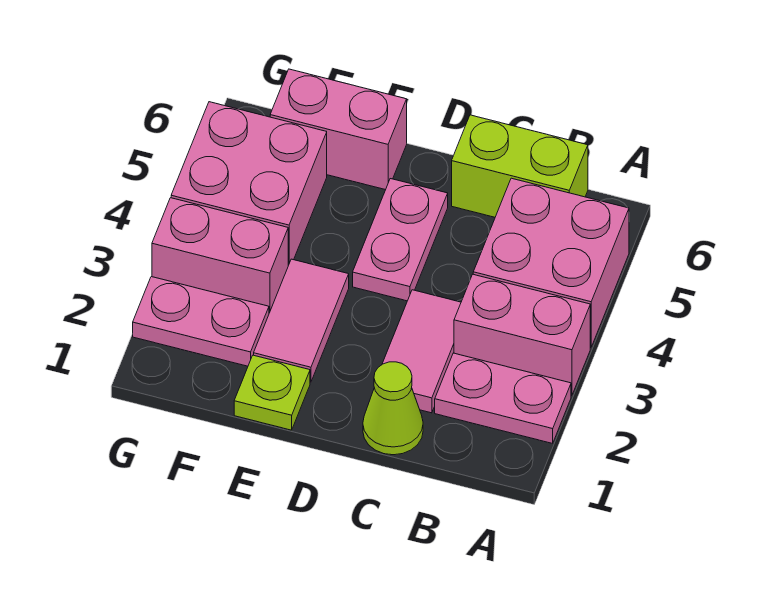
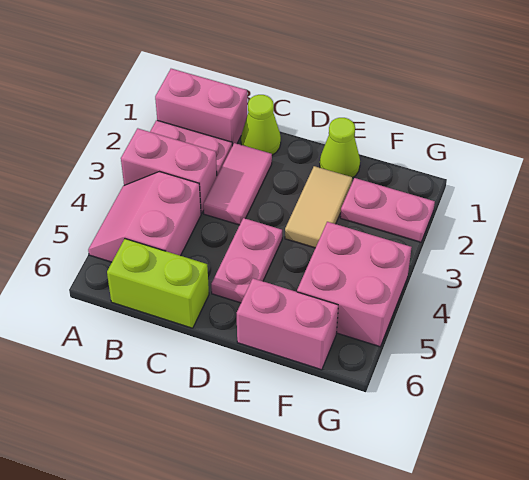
pink 2x2 brick [473,178,629,347] -> pink 2x2 slope [88,172,201,262]
lime 1x1 plate [234,355,310,430] -> lime 1x1 cone [320,118,360,178]
pink 1x2 tile [254,259,349,382] -> tan 1x2 tile [285,166,352,248]
pink 1x2 brick [152,198,288,313] -> pink 1x2 brick moved to [155,69,247,146]

